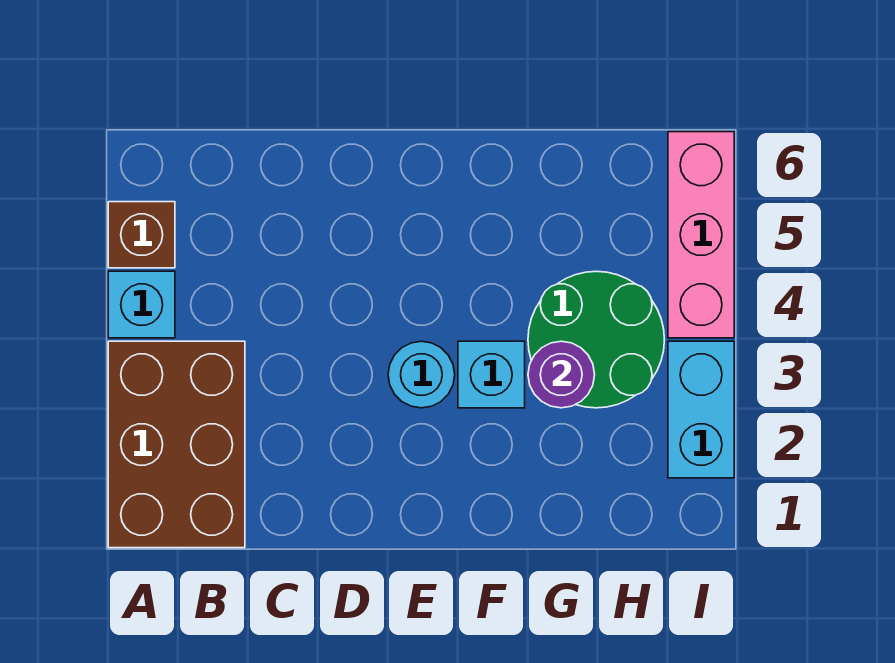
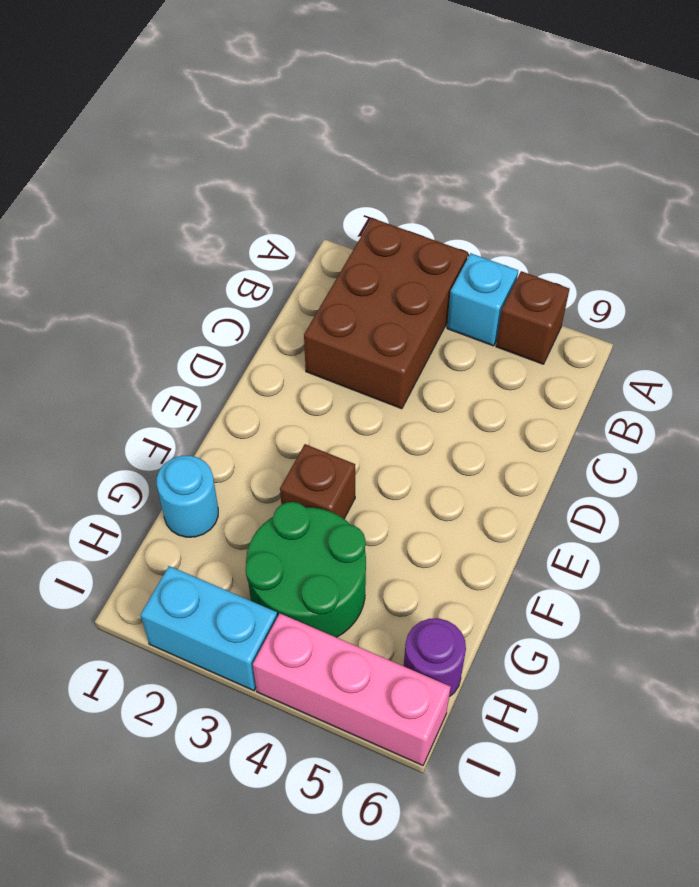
brown 2x3 brick [108,341,245,548] -> brown 2x3 brick turned to [304,218,468,409]
cyan 1x1 round brick [388,341,455,408] -> cyan 1x1 round brick moved to [157,456,218,537]
cyan 1x1 brick [458,341,525,408] -> brown 1x1 brick [280,444,355,519]
purple 1x1 round brick [528,341,595,408] -> purple 1x1 round brick moved to [404,618,466,697]

